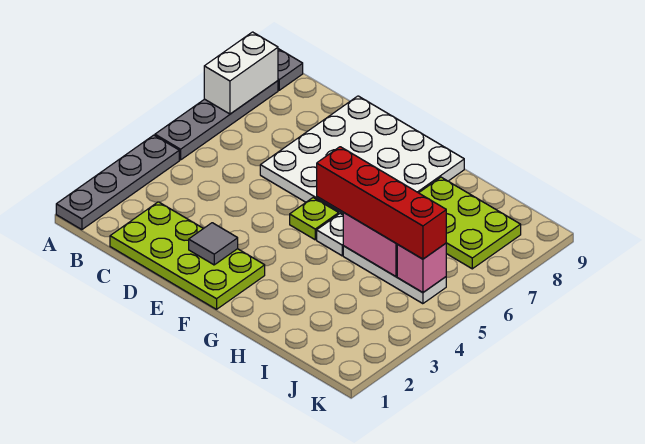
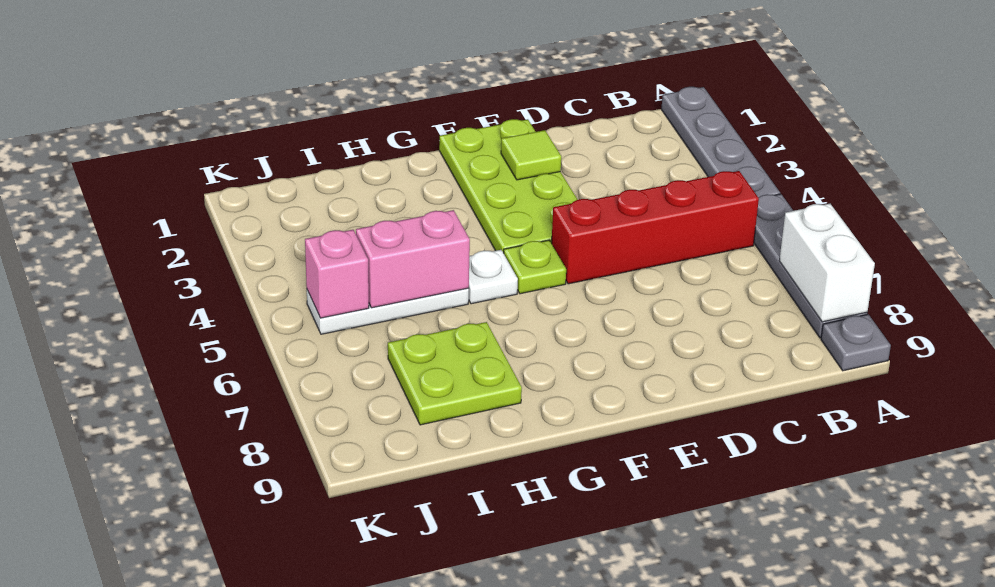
lime 2x4 plate [110,202,265,309] -> lime 2x4 plate turned to [439,119,578,253]
white 4x4 plate [260,96,464,215] -> none
grey 1x1 tile [189,223,238,265] -> lime 1x1 tile [501,130,561,180]
red 1x4 brick [317,147,446,259] -> red 1x4 brick moved to [552,171,759,284]
lime 2x3 plate [419,177,521,269] -> lime 2x2 plate [388,322,522,425]

